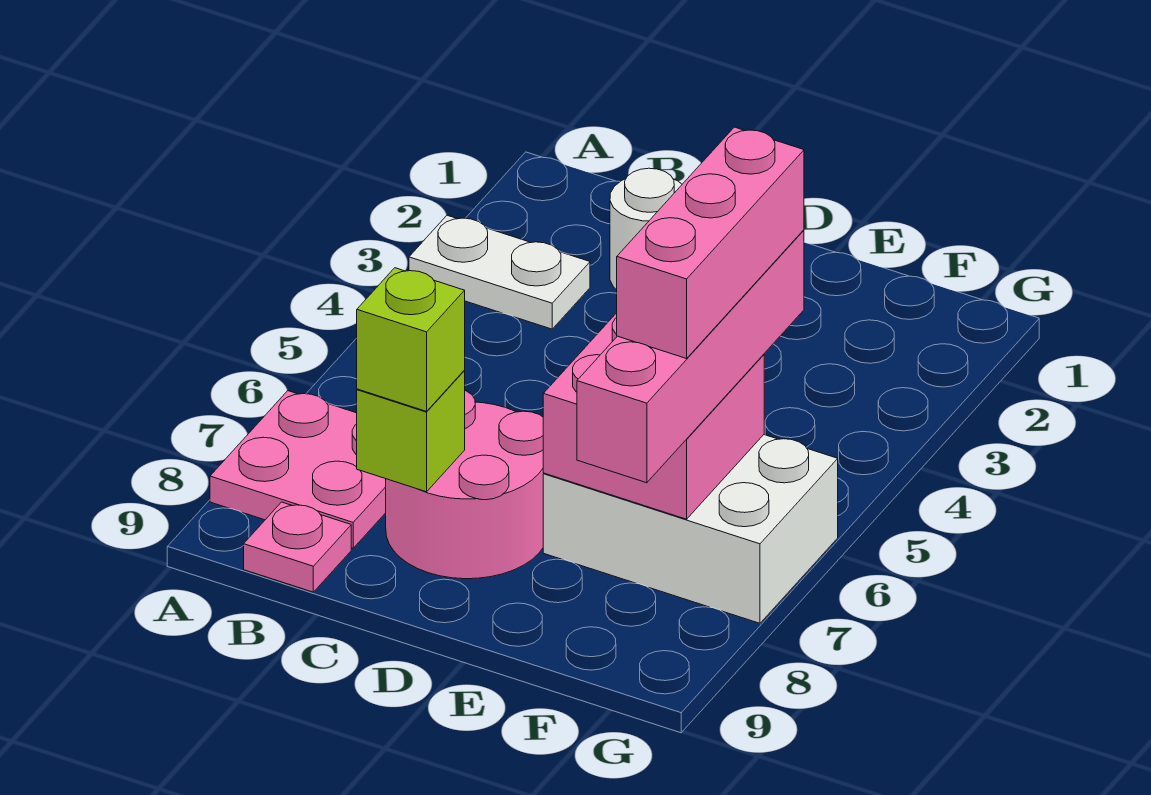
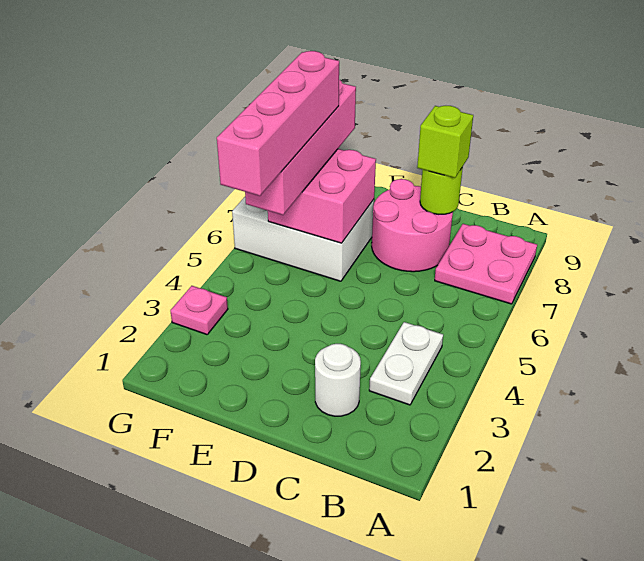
white 1x2 plate [409,215,590,329] -> white 1x2 plate turned to [369,322,443,405]
pink 1x1 plate [244,502,351,592] -> pink 1x1 plate moved to [171,286,228,335]
lime 1x1 brick [357,371,465,492] -> lime 1x1 round brick [420,167,463,214]
pink 1x3 brick [617,127,804,359] -> pink 1x4 brick [217,51,339,196]

